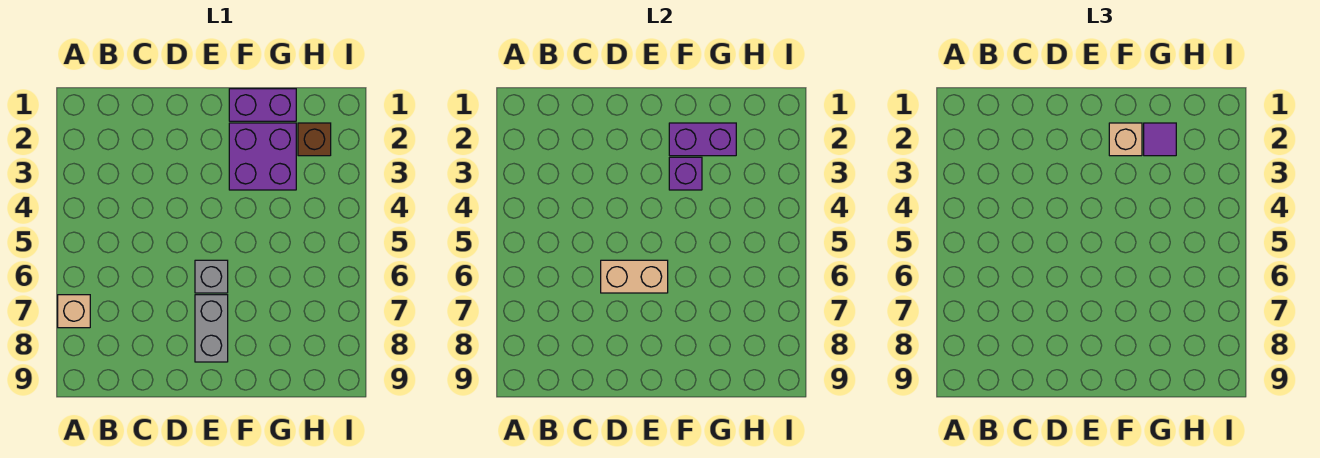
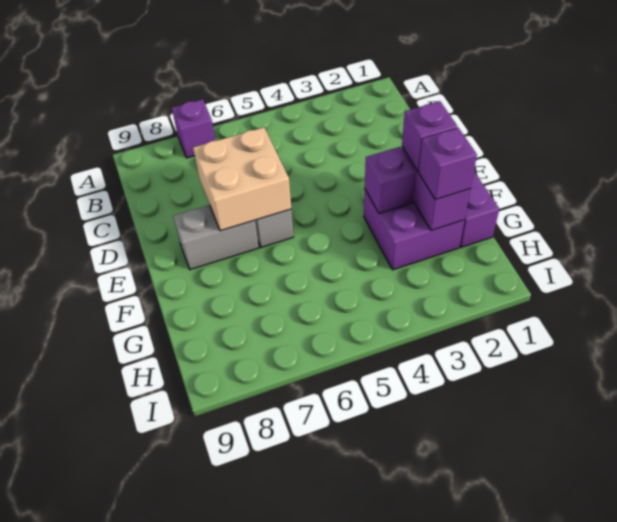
tan 1x1 brick [58,295,90,328] -> purple 1x1 brick [172,99,216,158]
tan 1x2 brick [601,260,668,293] -> tan 2x2 brick [193,127,291,231]
tan 1x1 brick [1109,123,1142,156] -> purple 1x1 brick [402,101,458,171]
purple 1x1 tile [1144,123,1176,156] -> purple 1x1 brick [418,128,477,199]
brown 1x1 brick [298,123,331,156] -> none

